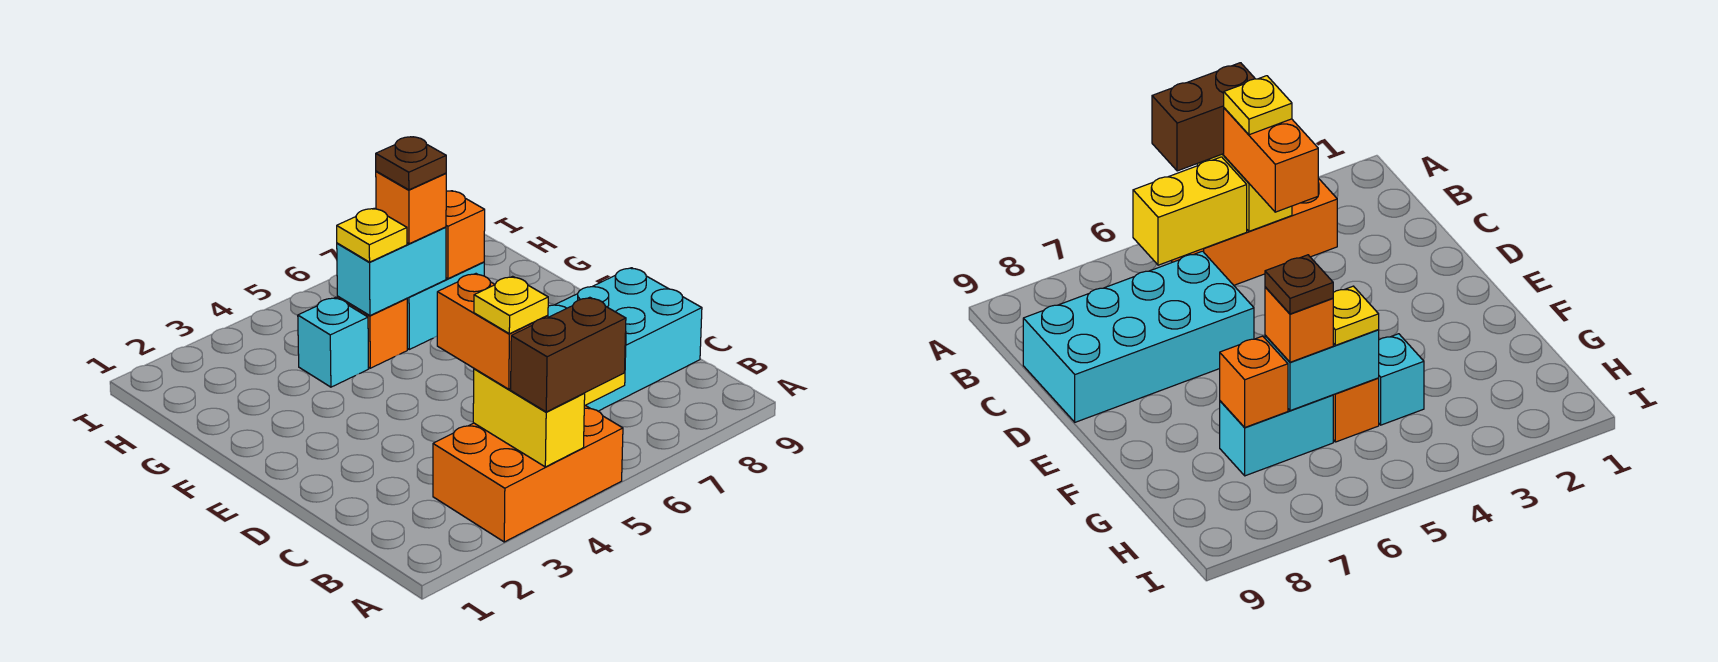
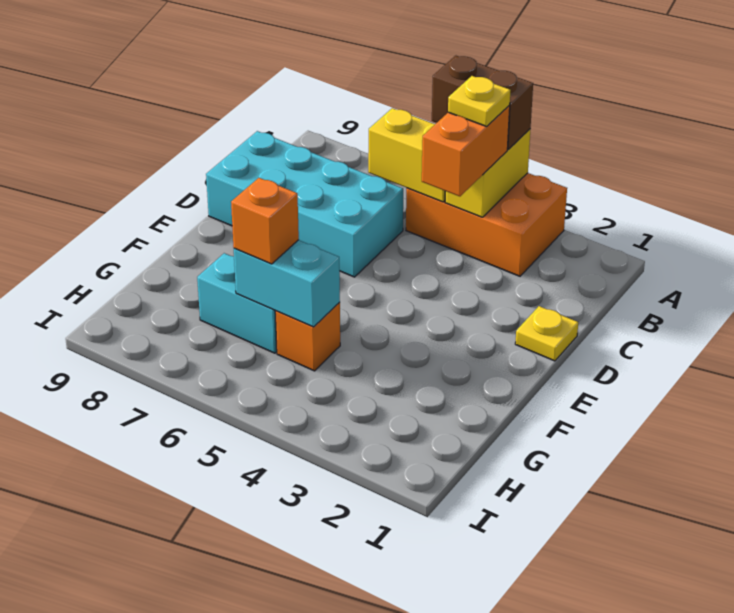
cyan 1x1 brick [298,298,368,387] -> none
yellow 1x1 plate [337,208,407,262] -> yellow 1x1 plate moved to [515,306,578,361]
brown 1x1 plate [376,137,446,190] -> none
orange 1x1 brick [446,191,485,279] -> none

